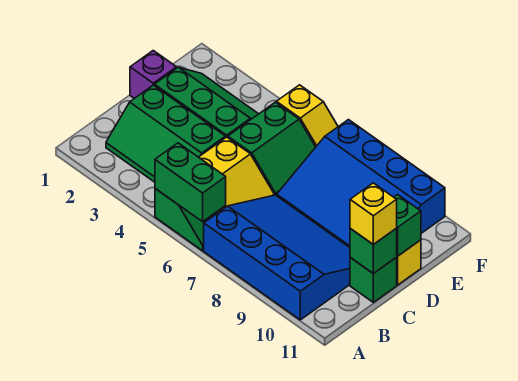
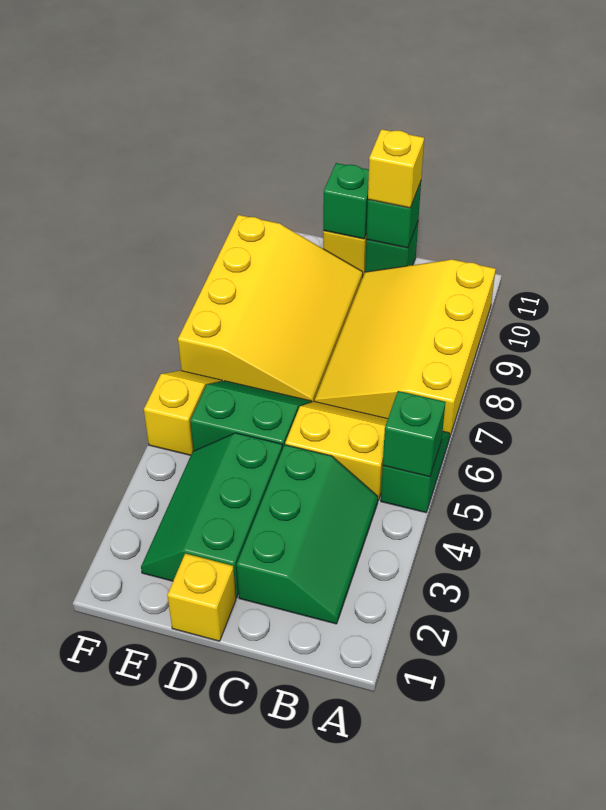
green 1x2 brick [155,143,226,222] -> green 1x1 brick [383,391,446,477]
blue 3x4 slope [204,195,350,320] -> yellow 3x4 slope [314,260,496,436]
purple 1x1 brick [130,51,176,99] -> yellow 1x1 brick [167,553,236,641]
blue 3x4 slope [277,120,445,247] -> yellow 3x4 slope [178,215,363,402]

